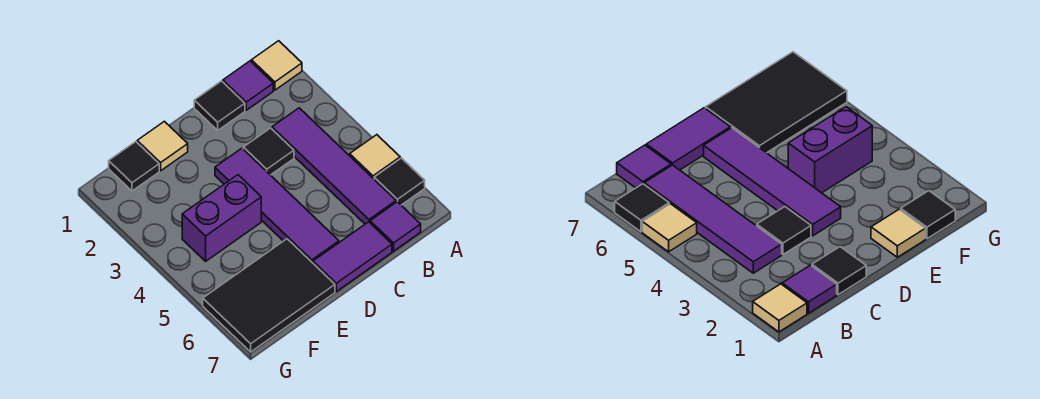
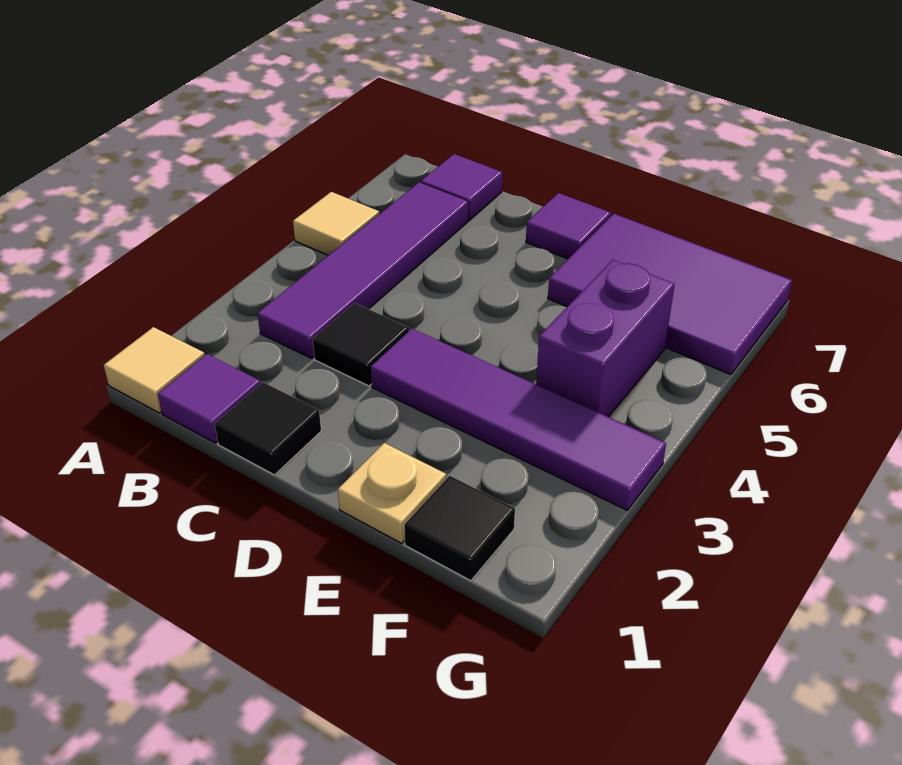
black 1x1 tile [374,158,425,205] -> none
purple 1x2 tile [313,222,392,291] -> purple 1x1 tile [526,193,611,259]
purple 1x4 tile [215,148,339,263] -> purple 1x4 tile turned to [371,329,666,510]
tan 1x1 tile [137,121,188,171] -> tan 1x1 plate [338,443,446,544]
purple 1x2 brick [182,175,261,261] -> purple 1x2 brick turned to [536,260,675,417]
black 2x3 tile [203,239,335,352] -> purple 2x3 tile [548,214,792,375]

